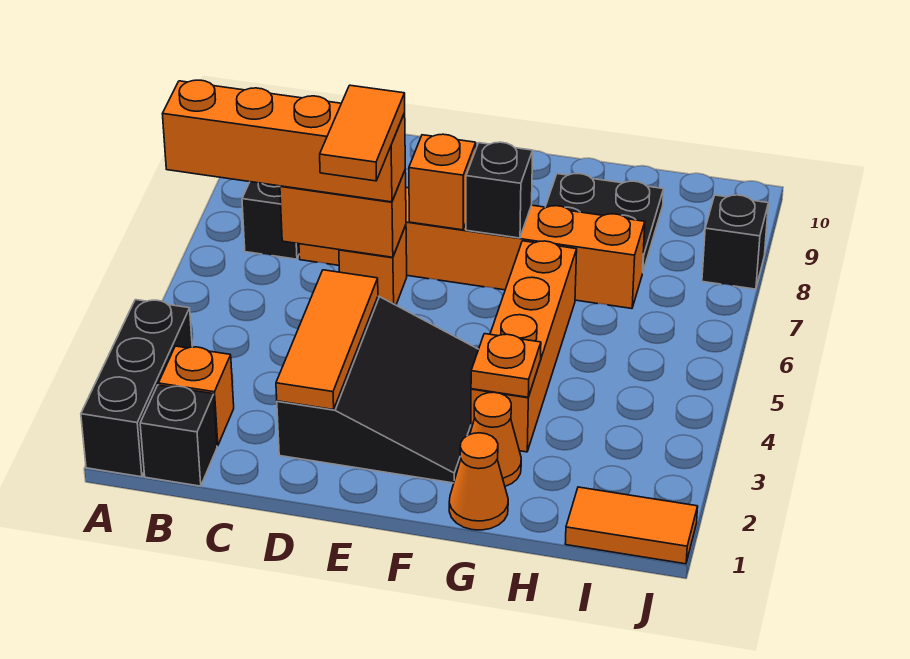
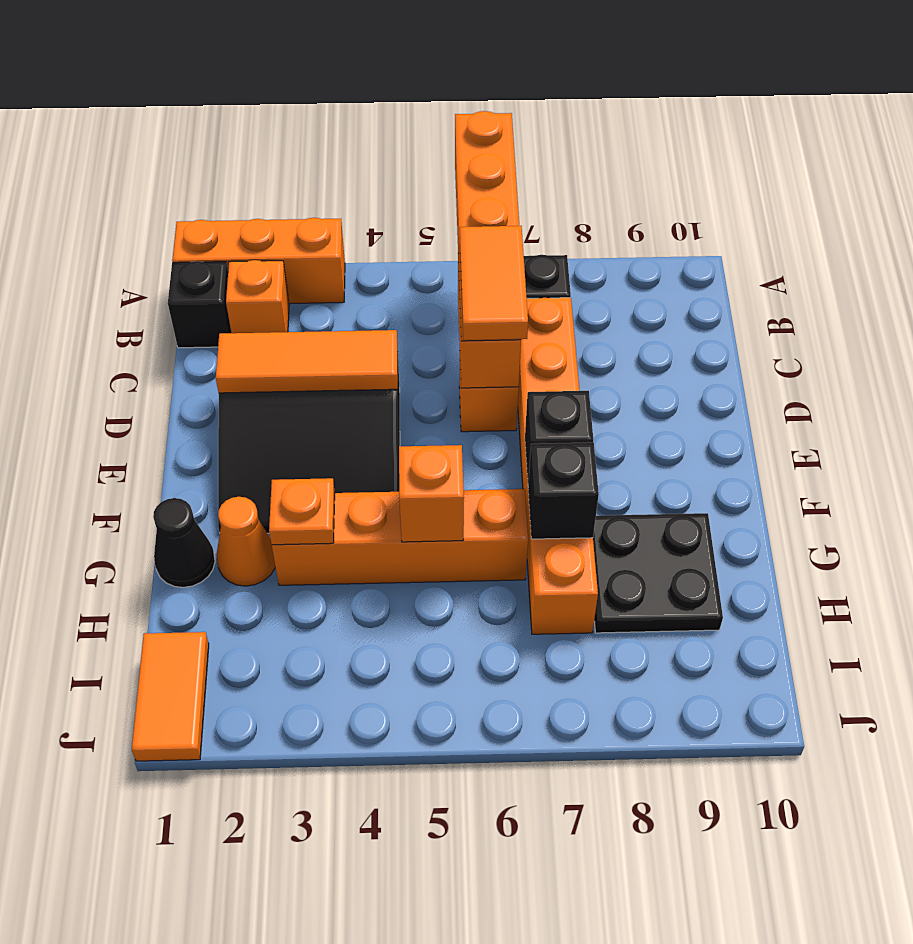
black 1x3 brick [81,300,192,477] -> orange 1x3 brick [172,218,345,304]
orange 1x2 tile [320,85,405,181] -> orange 1x2 tile turned to [460,226,528,340]
orange 1x1 brick [409,134,476,230] -> orange 1x1 brick moved to [399,445,464,542]
orange 1x1 cone [449,433,508,530] -> black 1x1 cone [153,498,215,587]
black 1x1 brick [702,195,768,289] -> black 1x1 brick moved to [528,442,599,539]

